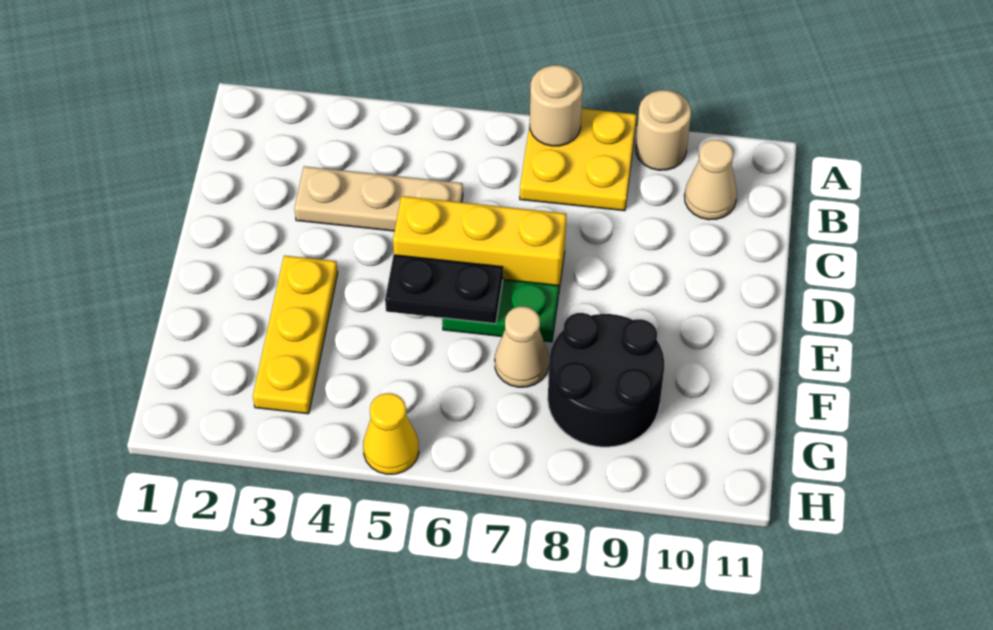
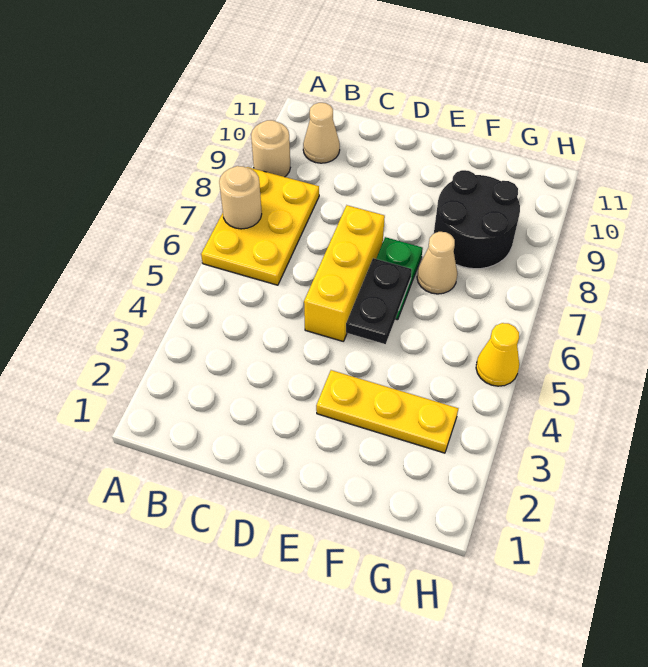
yellow 2x2 plate [520,109,636,211] -> yellow 2x3 plate [201,167,319,285]
tan 1x3 plate [294,166,463,231] -> none

